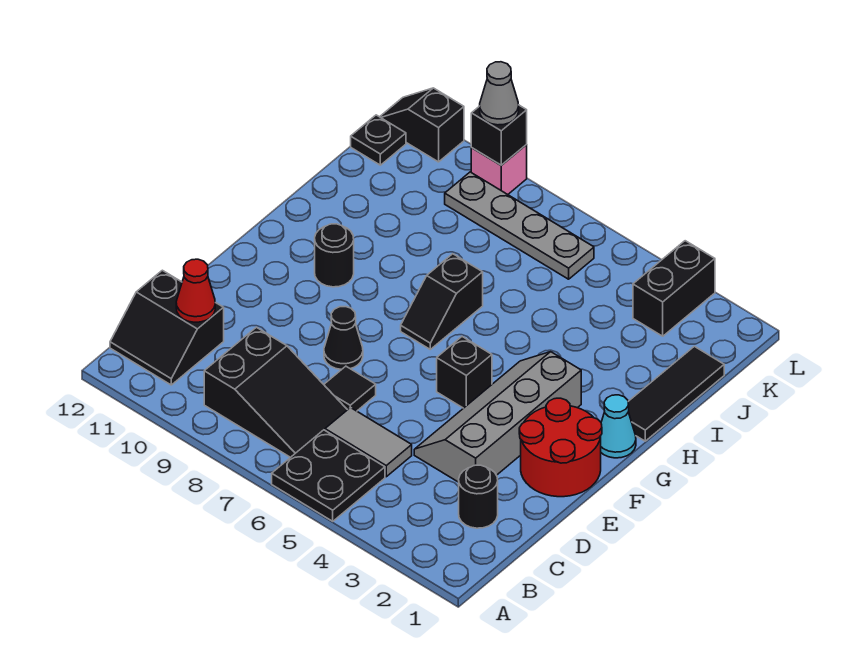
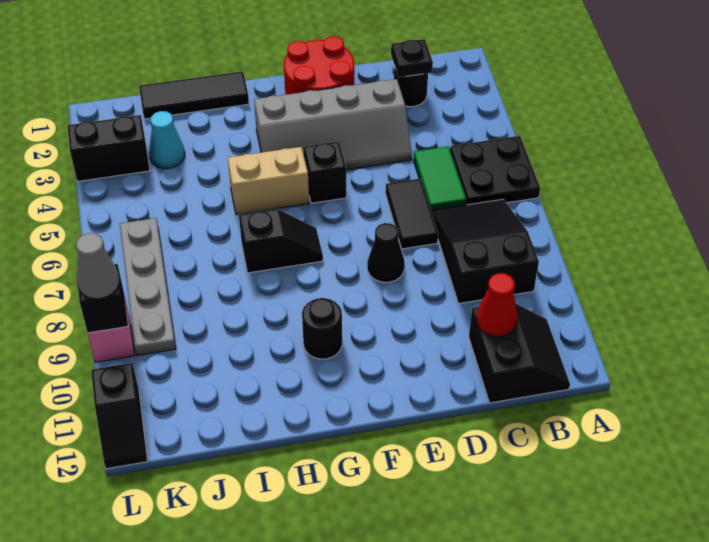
grey 1x2 tile [325,407,412,477] -> green 1x2 tile [414,146,466,210]
black 1x1 tile [324,366,376,411] -> black 1x2 tile [385,178,438,249]
cyan 1x1 cone [601,395,636,458] -> cyan 1x1 cone moved to [149,111,185,168]
none -> tan 1x2 brick [228,147,309,215]
black 1x1 plate [351,115,406,165] -> black 1x1 plate moved to [391,39,433,77]

